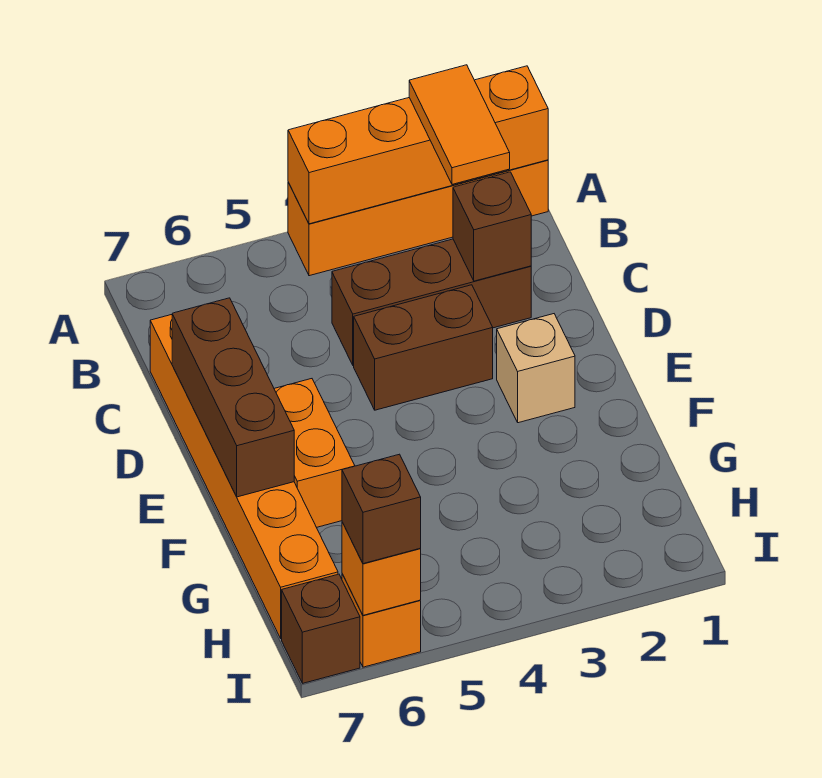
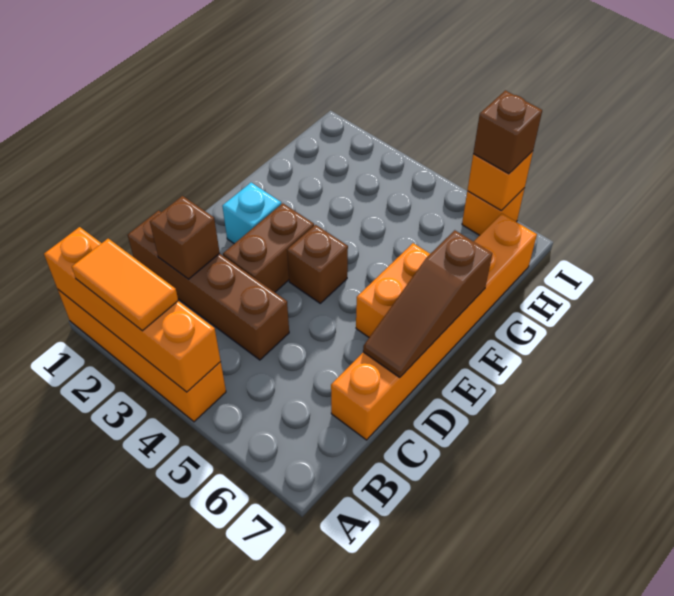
orange 1x2 tile [409,65,510,184] -> orange 1x2 tile turned to [72,239,178,331]
brown 1x3 brick [332,239,531,365] -> brown 1x4 brick [128,211,289,360]
brown 1x2 brick [354,285,493,410] -> brown 1x2 brick turned to [223,203,314,292]
brown 1x3 brick [172,298,294,497] -> brown 1x3 slope [363,230,492,378]
tan 1x1 brick [497,314,575,423] -> cyan 1x1 brick [222,183,281,244]
brown 1x1 brick [282,574,360,683] -> brown 1x1 brick moved to [287,225,348,303]

